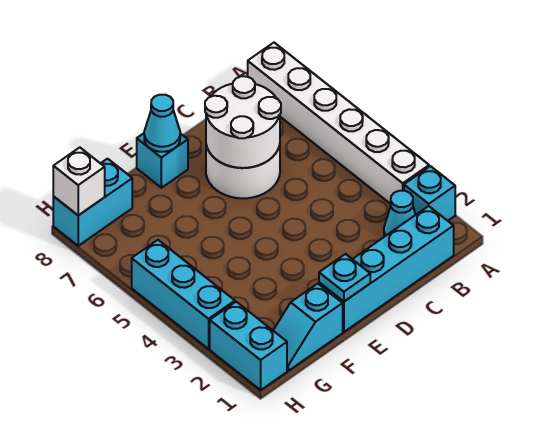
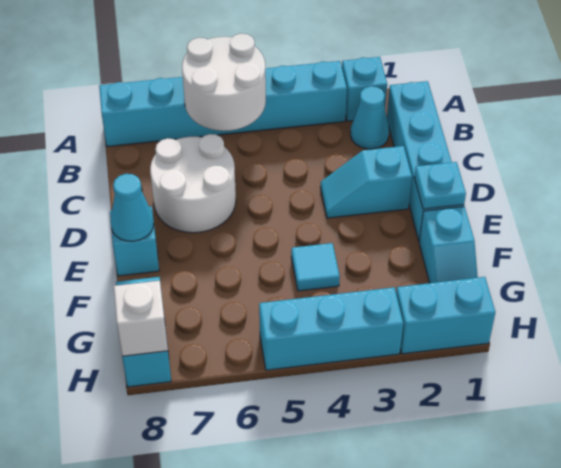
white 1x6 brick [248,43,429,204] -> cyan 1x6 brick [99,61,347,147]
white 2x2 round brick [205,76,281,168] -> white 2x2 round brick moved to [182,33,266,131]
none -> cyan 1x2 slope [320,146,412,218]
none -> cyan 1x1 tile [291,243,340,291]

